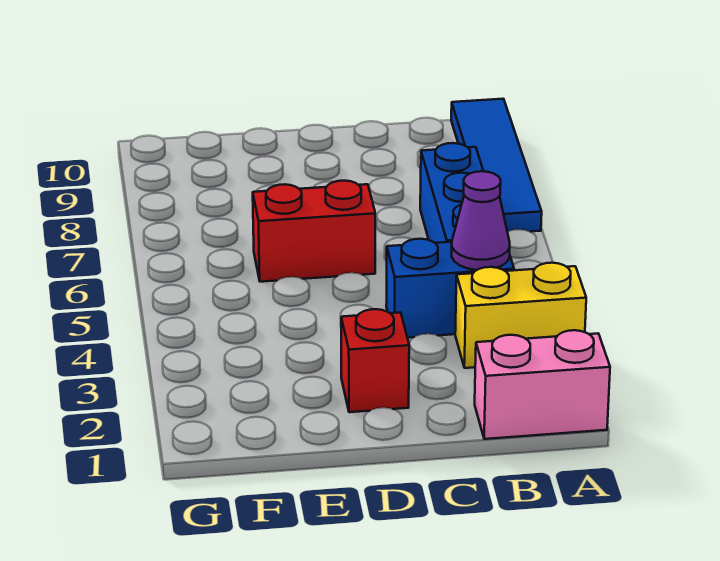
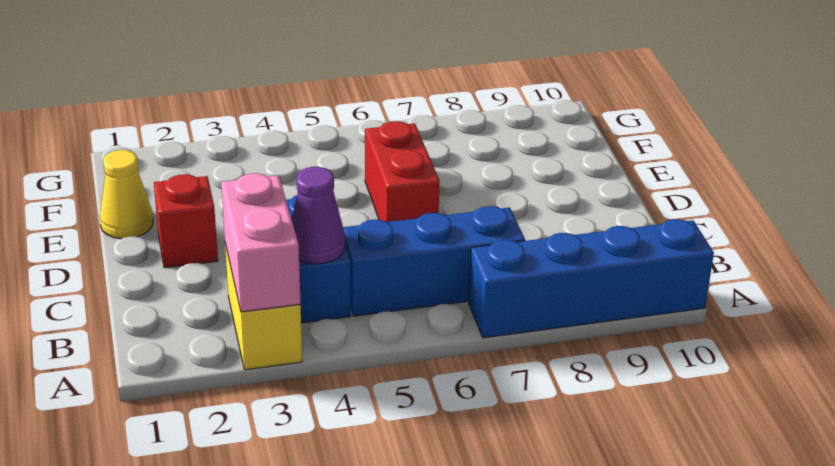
pink 1x2 brick [475,330,610,439] -> pink 1x2 brick moved to [221,173,300,312]
blue 1x4 tile [451,99,542,232] -> blue 1x4 brick [469,219,714,338]
none -> yellow 1x1 cone [100,150,153,239]

